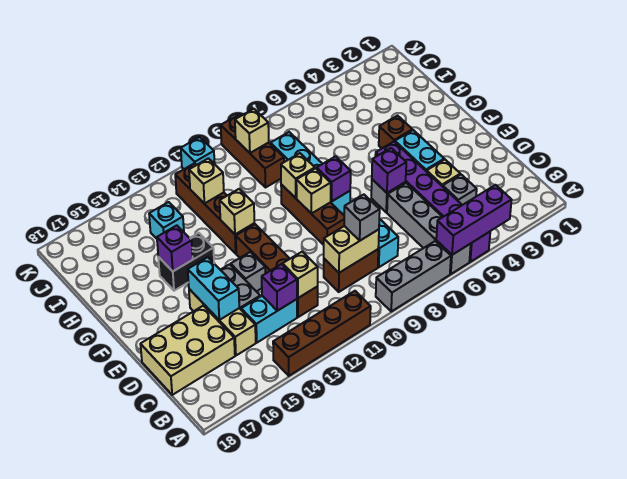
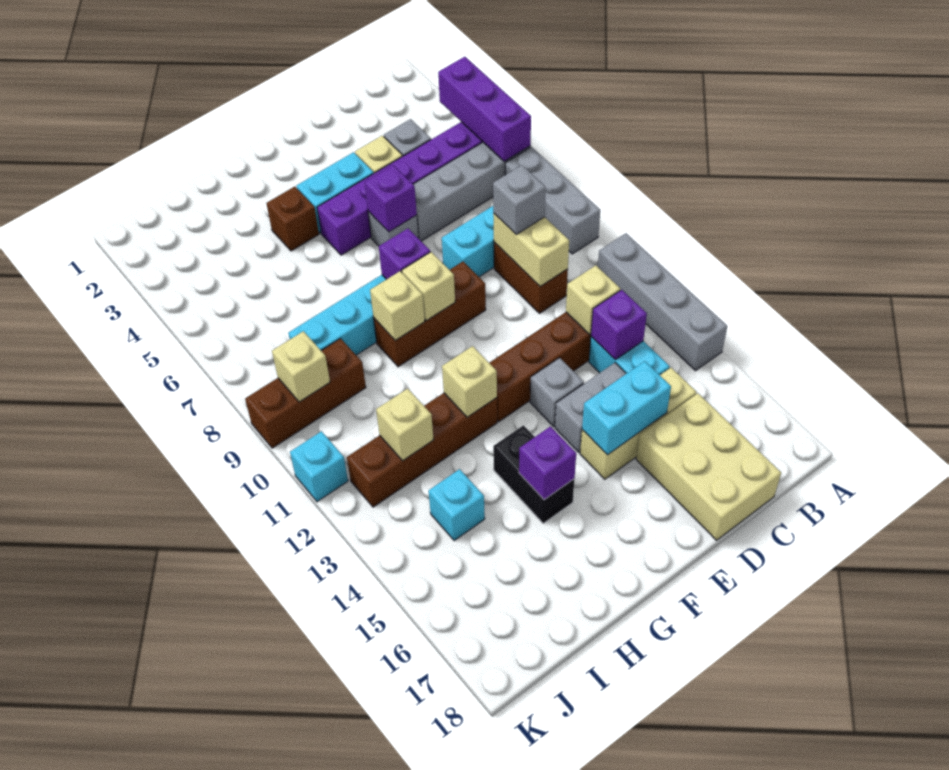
brown 1x4 brick [273,291,371,376] -> grey 1x4 brick [598,233,727,371]

